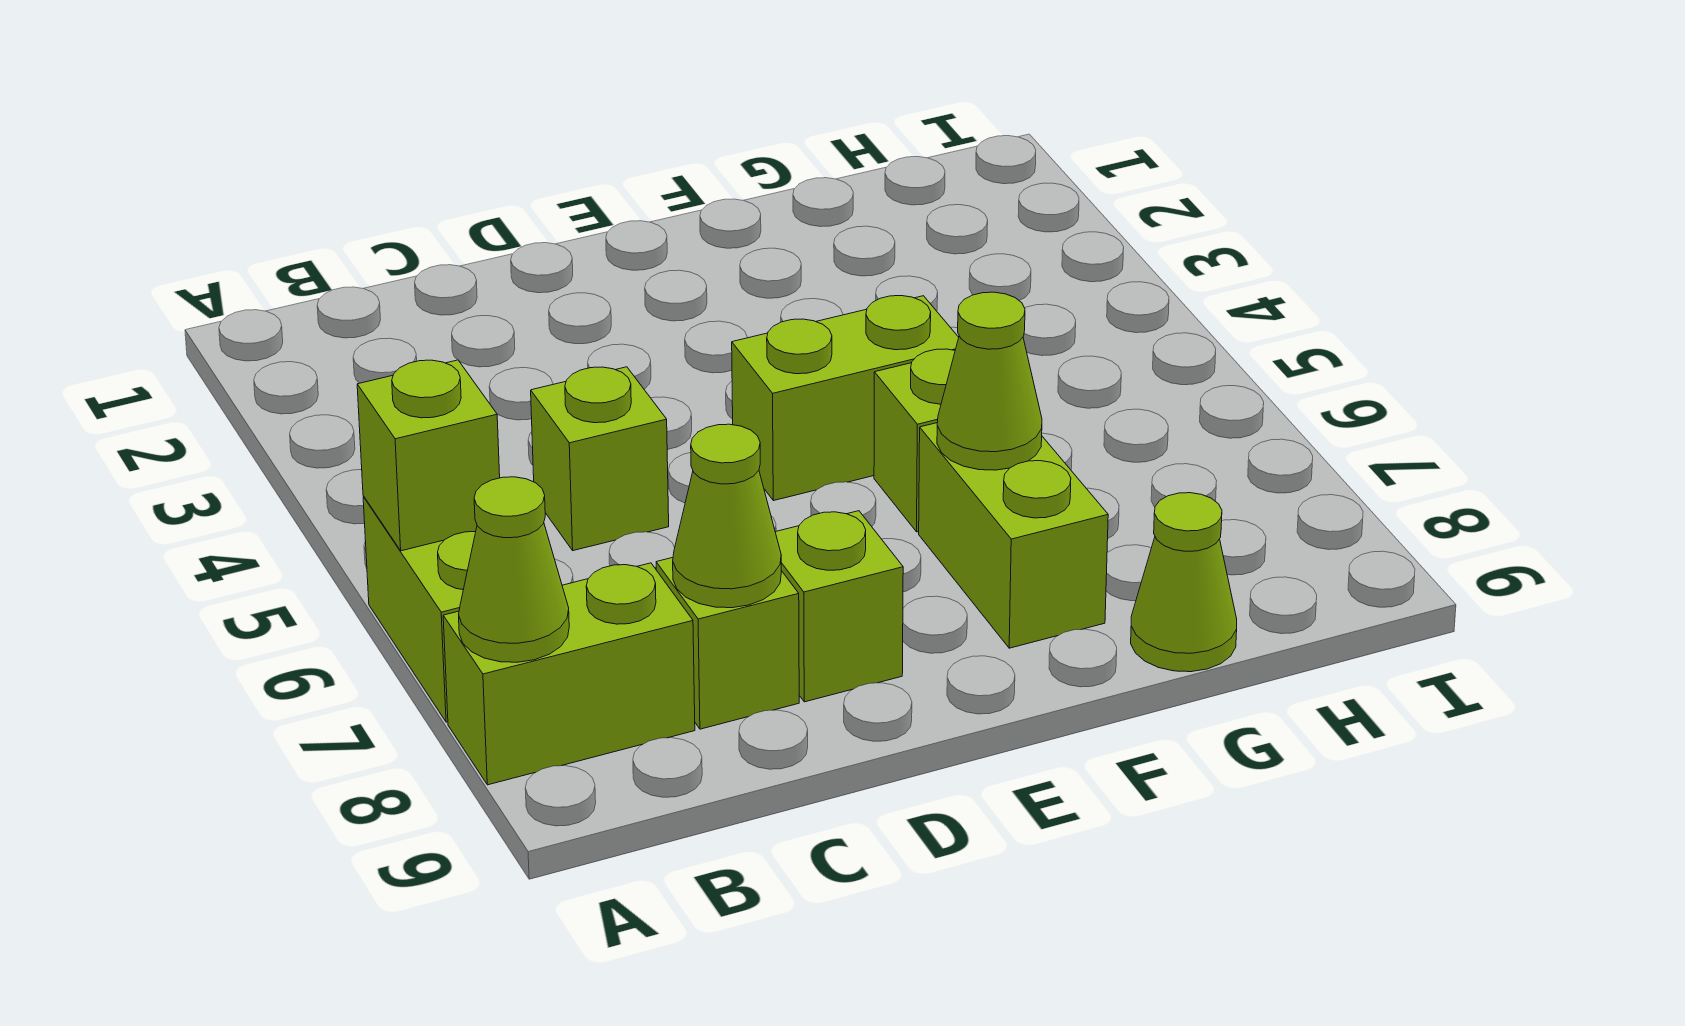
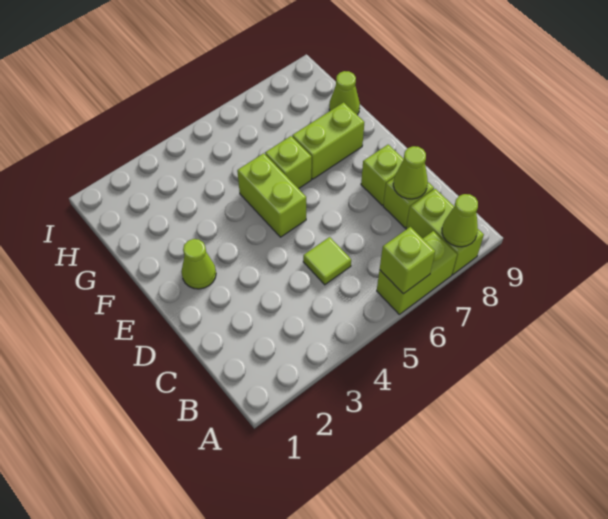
lime 1x1 brick [531,367,669,551] -> lime 1x1 tile [303,237,351,285]
lime 1x1 cone [937,292,1042,470] -> lime 1x1 cone moved to [181,239,216,289]

